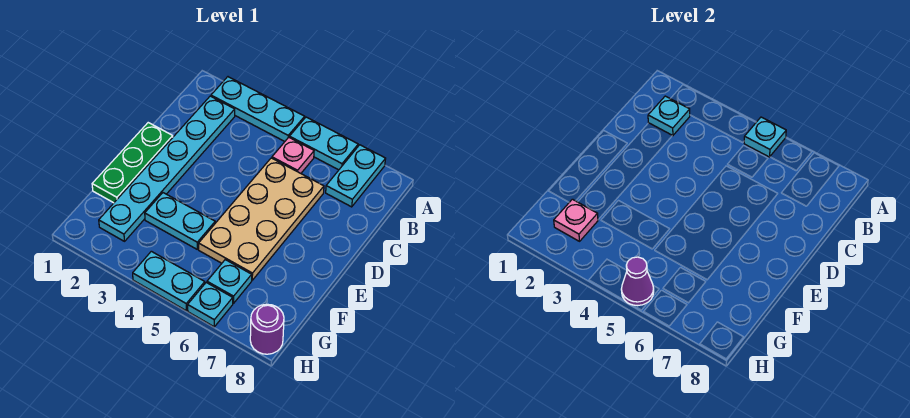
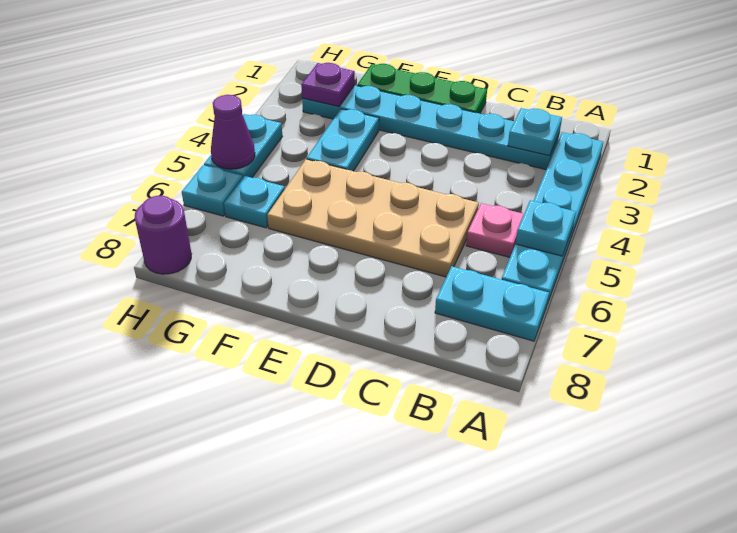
pink 1x1 plate [554,199,598,241] -> purple 1x1 plate [301,63,355,107]

